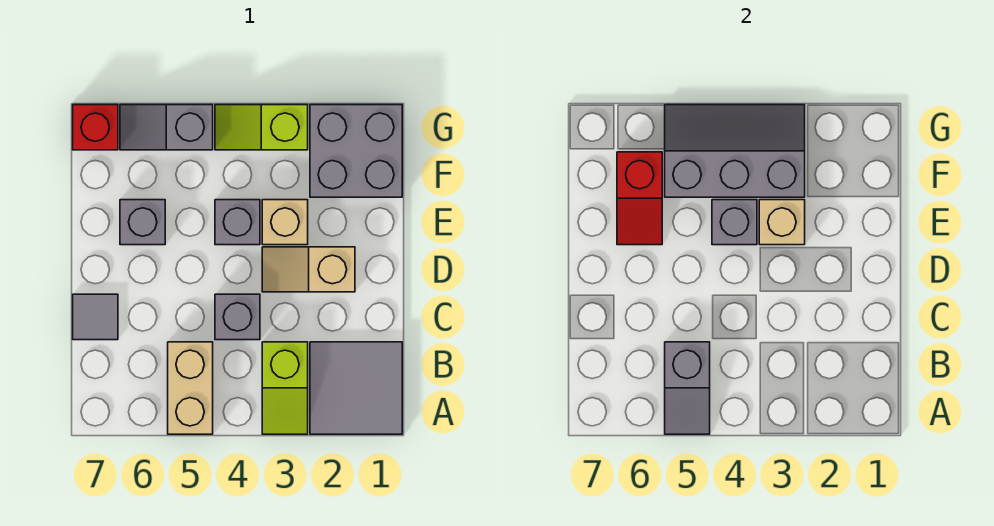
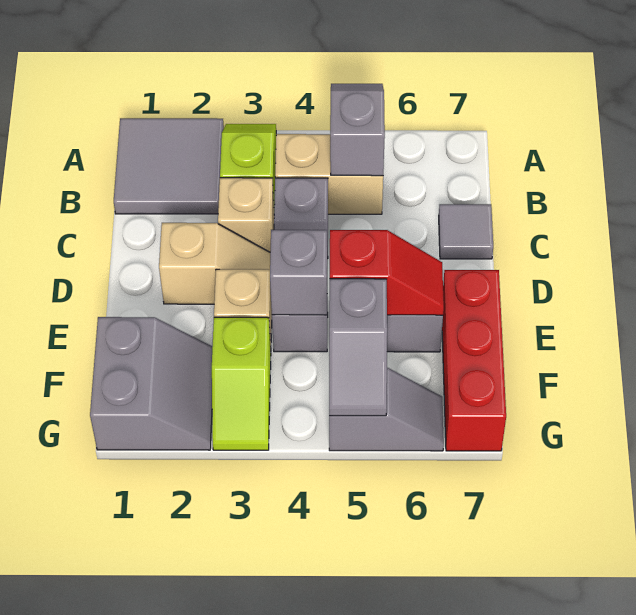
tan 1x2 brick [168,342,213,434] -> tan 1x2 brick turned to [275,134,383,214]
tan 1x1 brick [759,200,805,245] -> tan 1x1 brick moved to [218,178,274,252]
red 1x2 slope [617,152,662,245] -> red 1x2 slope turned to [330,230,444,315]
grey 2x2 brick [310,105,402,197] -> grey 2x2 slope [90,317,213,450]
grey 2x3 slope [665,105,805,197] -> grey 1x2 slope [329,279,387,416]
lime 1x2 slope [215,105,308,150] -> lime 1x2 slope turned to [212,317,271,450]
red 1x1 brick [73,105,118,150] -> red 1x3 brick [442,270,506,451]

